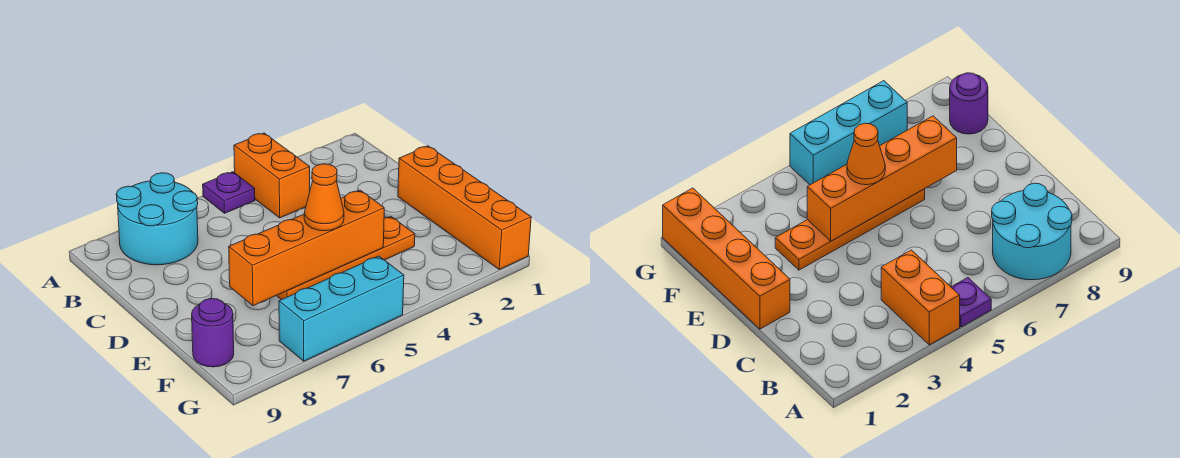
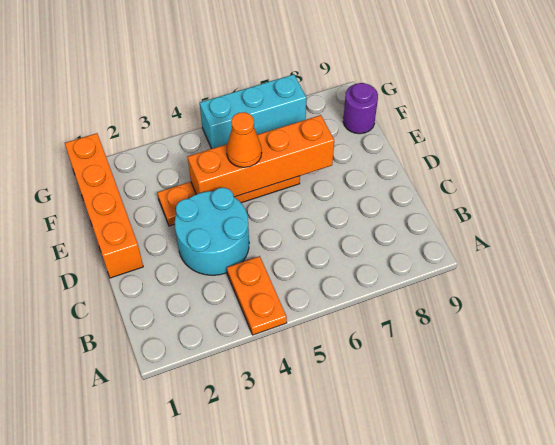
orange 1x2 brick [234,133,310,218] -> orange 1x2 plate [227,256,287,335]
purple 1x1 plate [203,172,255,213] -> none
cyan 2x2 round brick [116,173,198,265] -> cyan 2x2 round brick moved to [175,188,249,275]

